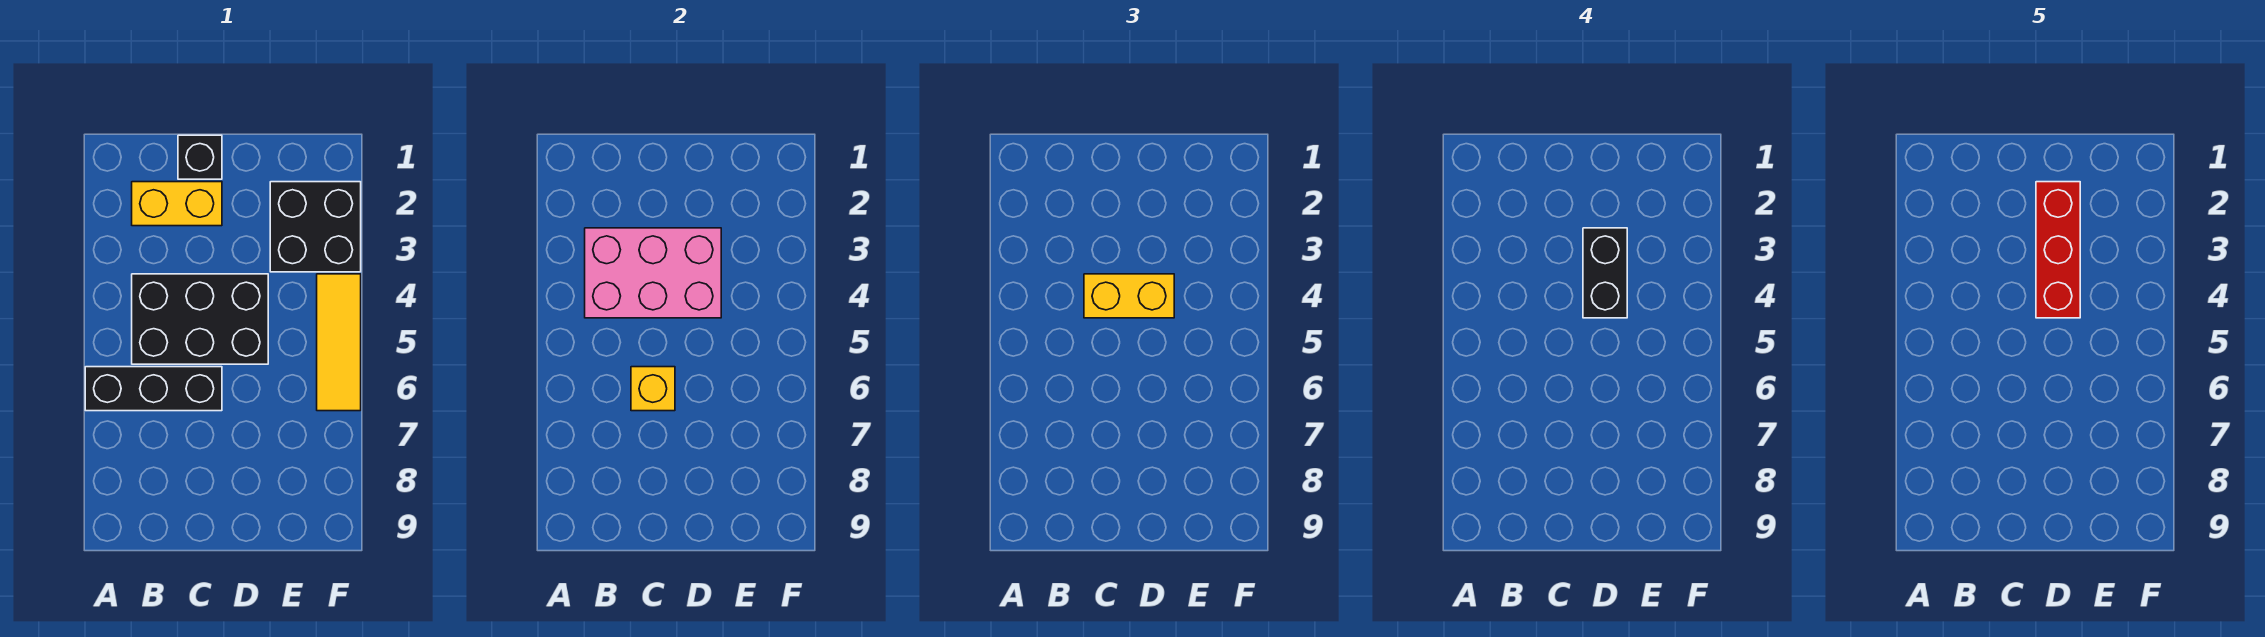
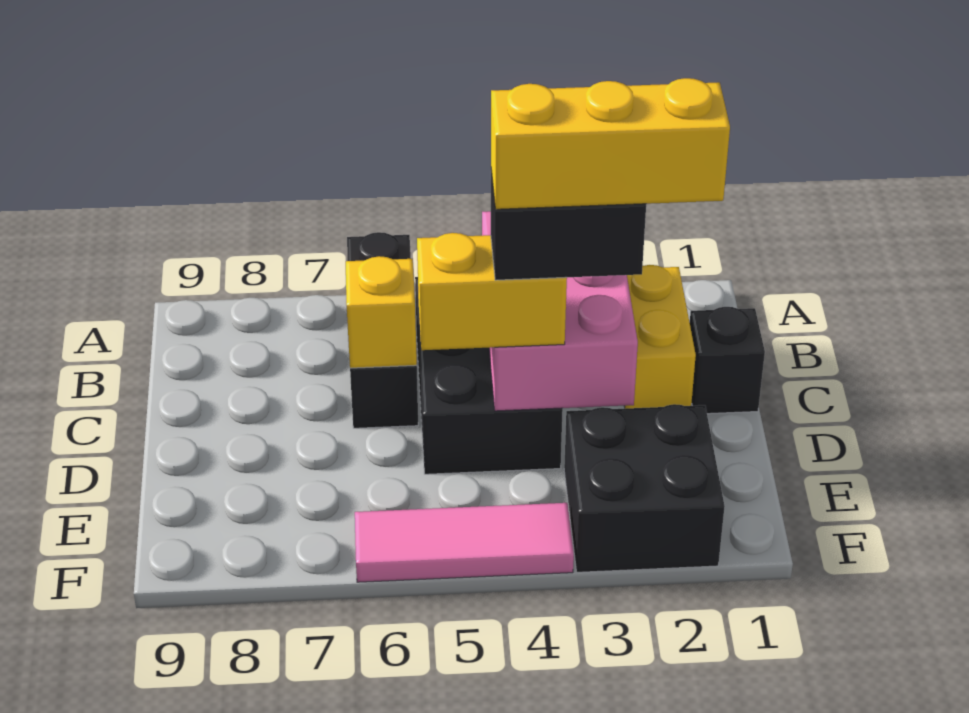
yellow 1x2 brick [1084,274,1174,318] -> yellow 1x2 brick turned to [417,233,567,350]
red 1x3 brick [2036,182,2080,318] -> yellow 1x3 brick [491,78,730,209]
yellow 1x3 tile [317,274,361,411] -> pink 1x3 tile [355,503,574,582]

